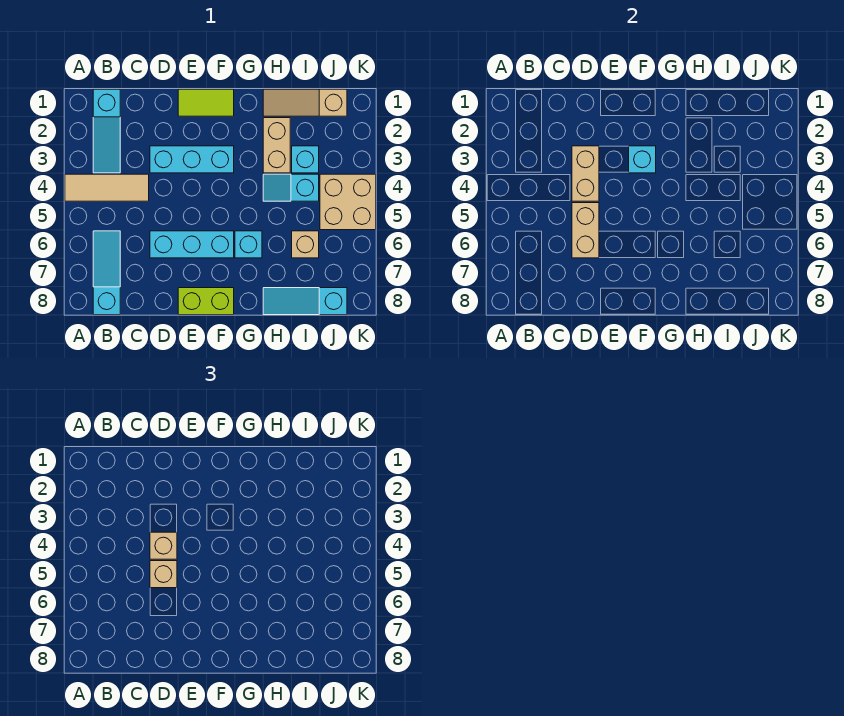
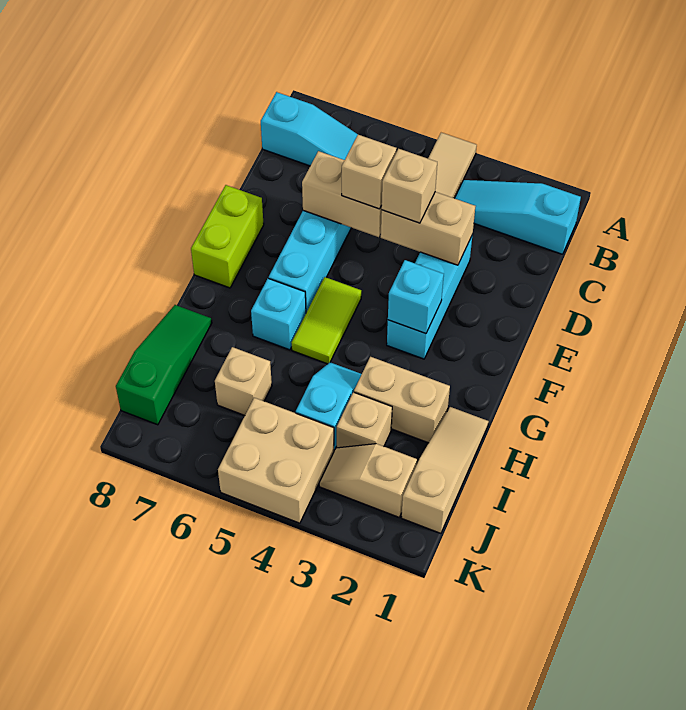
lime 1x2 tile [178,89,234,116] -> lime 1x2 tile moved to [292,277,361,364]
cyan 1x3 slope [263,288,347,315] -> green 1x3 slope [116,305,212,425]
cyan 1x1 brick [292,146,319,173] -> tan 1x1 brick [337,392,392,448]
none -> tan 1x2 slope [319,444,417,517]

